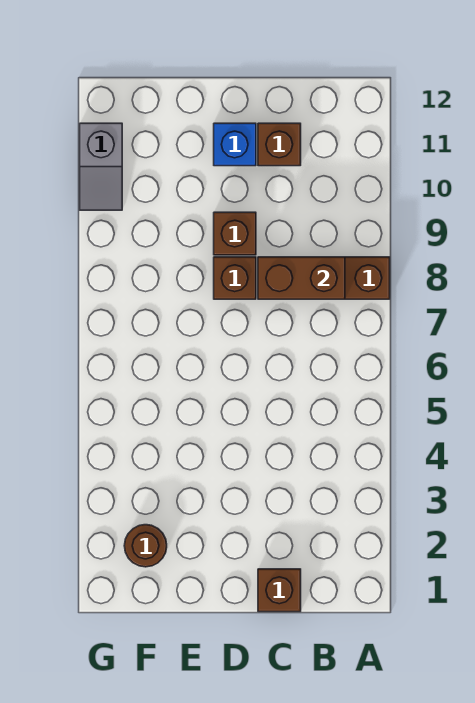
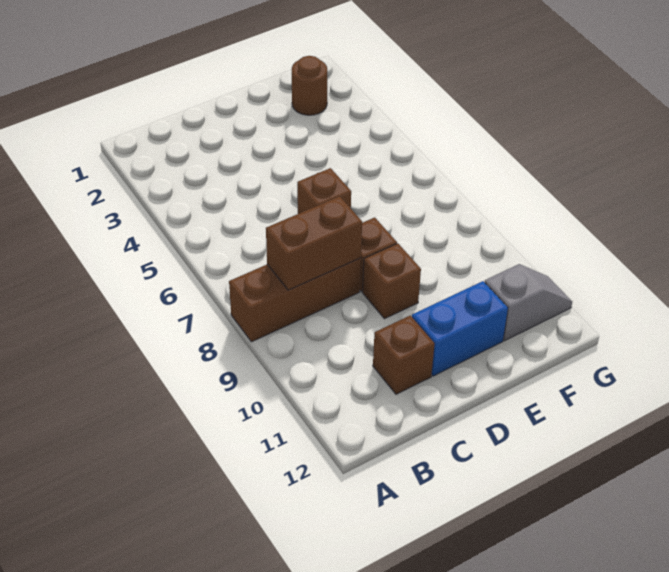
brown 1x1 brick [258,569,301,612] -> brown 1x1 brick moved to [297,168,351,214]
blue 1x1 brick [214,123,256,166] -> blue 1x2 brick [412,281,508,376]
grey 1x2 slope [80,123,122,210] -> grey 1x2 slope turned to [485,264,572,341]

